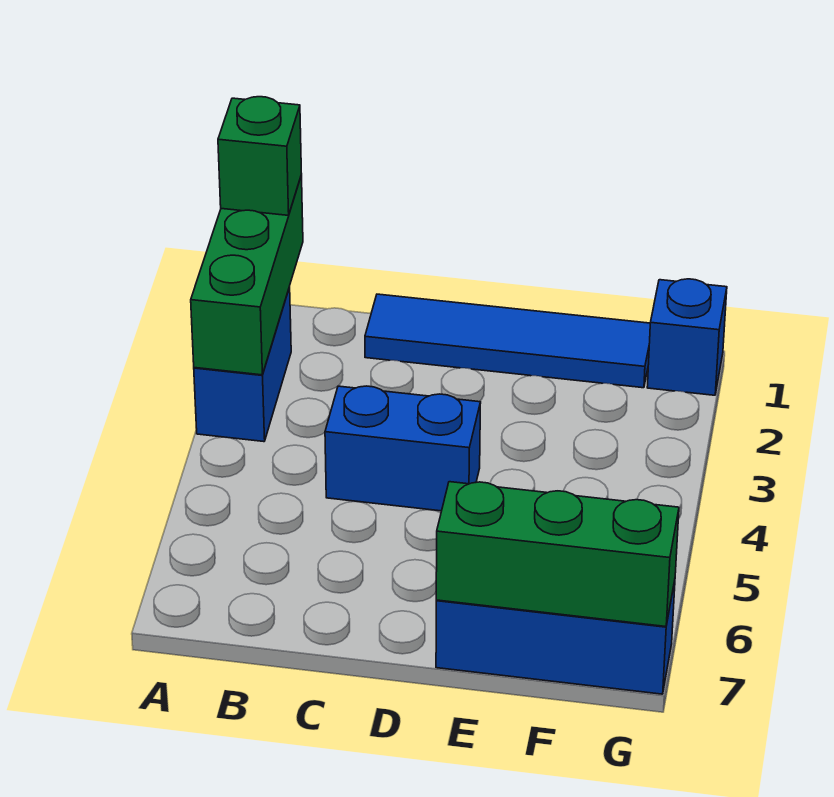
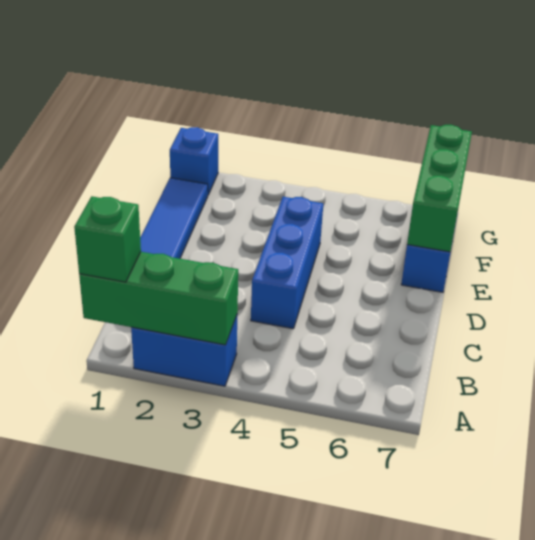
blue 1x2 brick [325,386,481,511] -> blue 1x3 brick [251,197,323,329]

